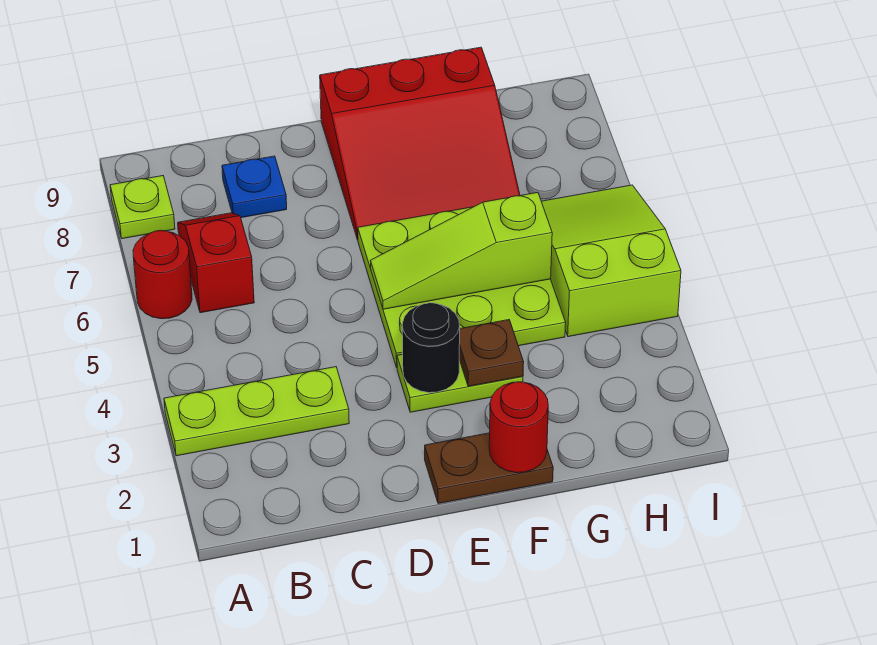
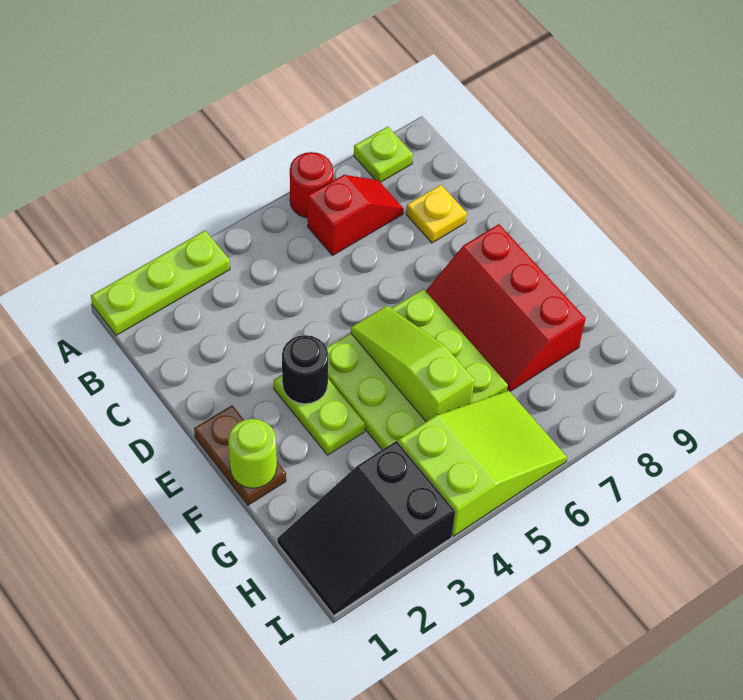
lime 1x3 plate [164,367,349,456] -> lime 1x3 plate turned to [91,231,230,335]
blue 1x1 plate [222,156,287,218] -> yellow 1x1 plate [406,185,467,243]
red 3x3 slope [320,47,520,240] -> red 2x3 slope [426,224,586,391]
red 1x1 round brick [489,382,548,473] -> lime 1x1 round brick [228,419,277,488]
brown 1x1 plate [459,320,524,386] -> none
none -> black 2x3 slope [277,441,455,615]

